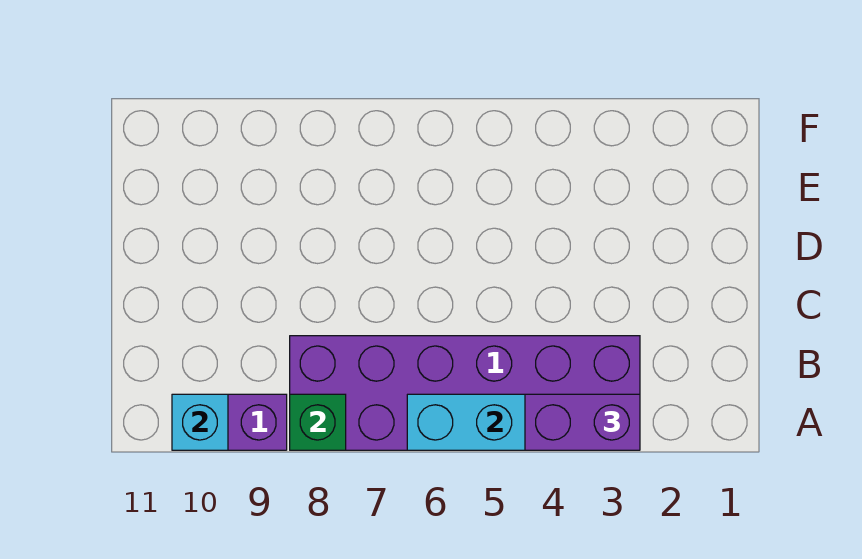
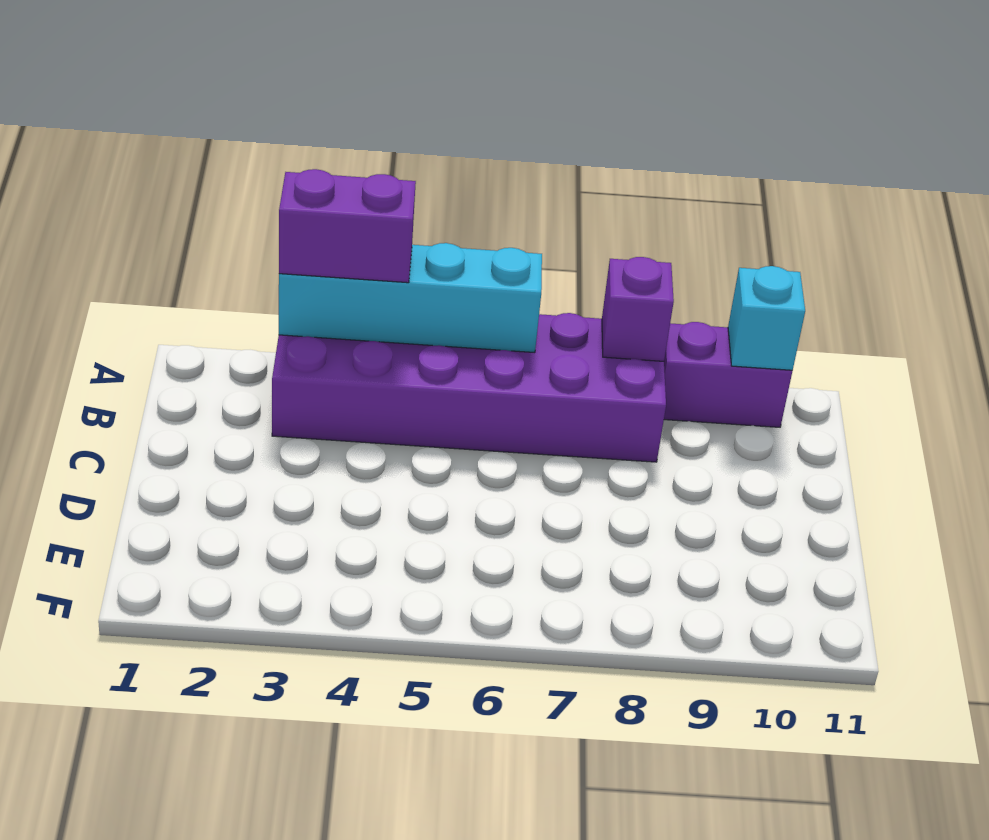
green 1x1 brick [290,394,346,450] -> purple 1x1 brick [602,257,674,361]

